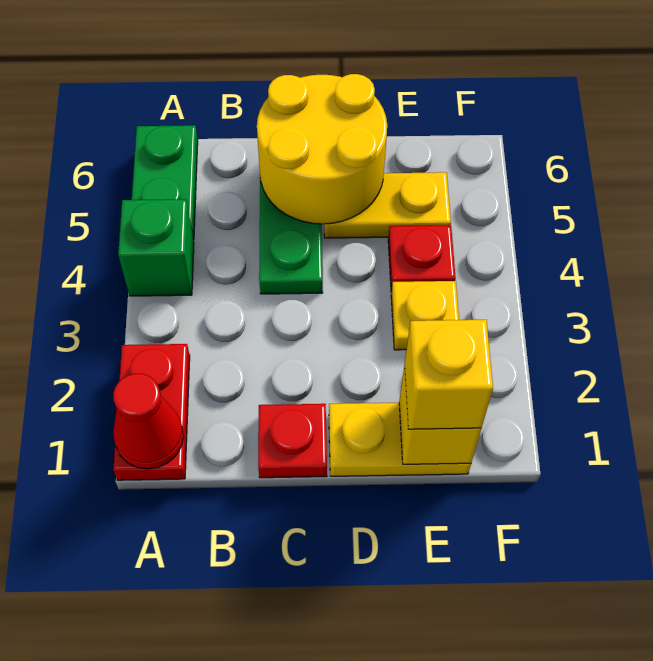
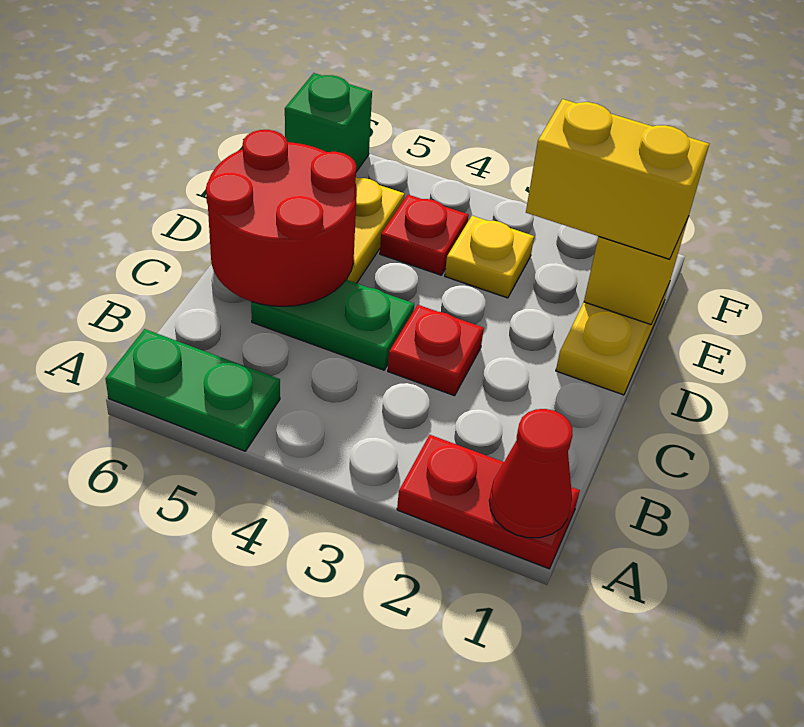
green 1x1 brick [118,199,194,296] -> green 1x1 brick moved to [285,73,372,172]
red 1x1 plate [258,404,327,478] -> red 1x1 plate moved to [388,305,484,396]
yellow 2x2 round brick [257,74,387,224] -> red 2x2 round brick [206,130,357,306]
yellow 1x1 brick [405,320,493,429] -> yellow 1x2 brick [526,99,709,259]

